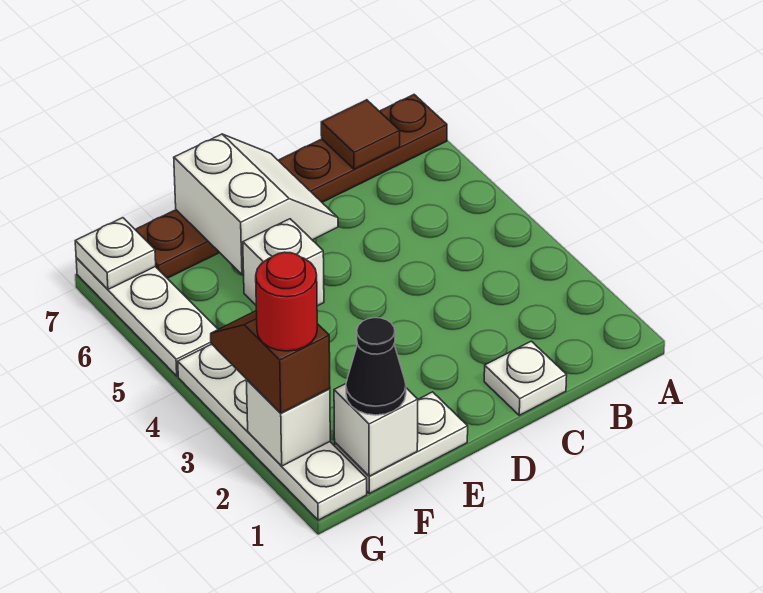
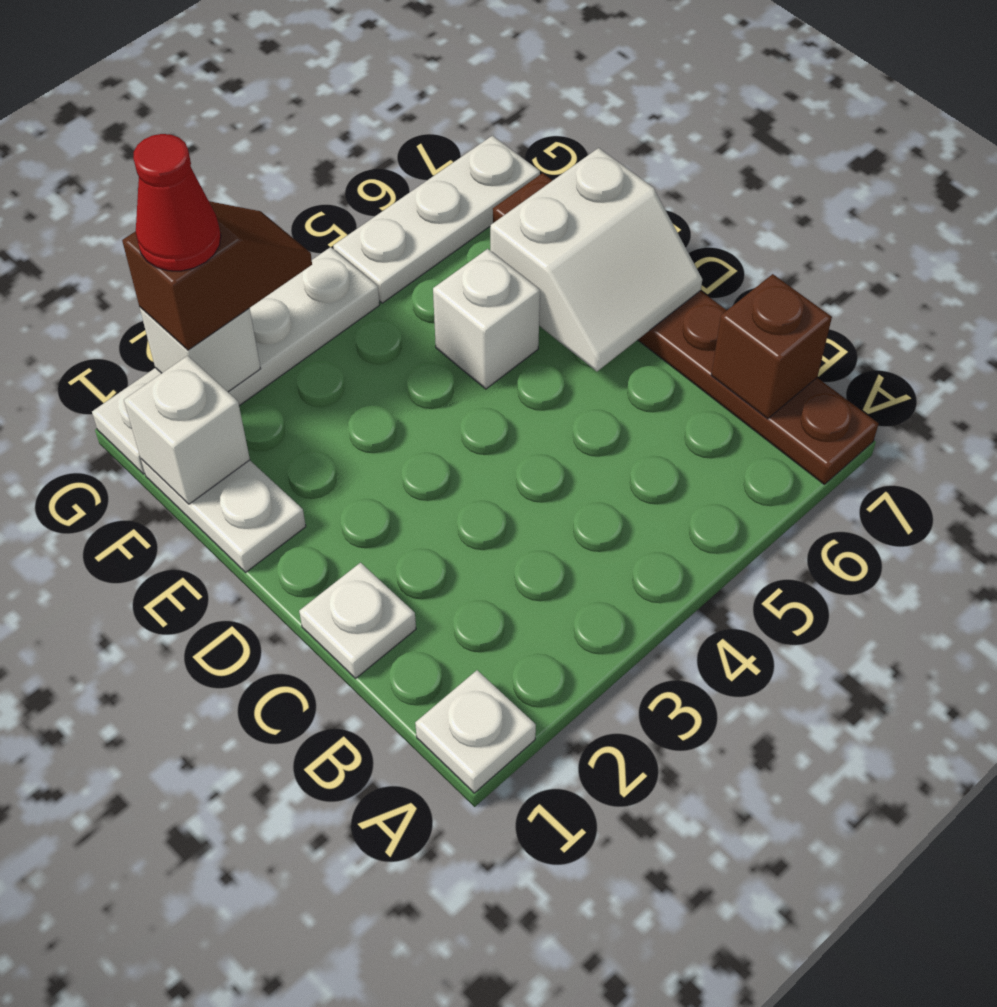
brown 1x1 tile [321,100,400,169] -> brown 1x1 brick [711,274,832,419]
black 1x1 cone [346,318,406,415] -> none
red 1x1 round brick [256,252,317,351] -> red 1x1 cone [133,134,221,271]
white 1x1 plate [75,218,156,289] -> white 1x1 plate moved to [415,670,536,793]

